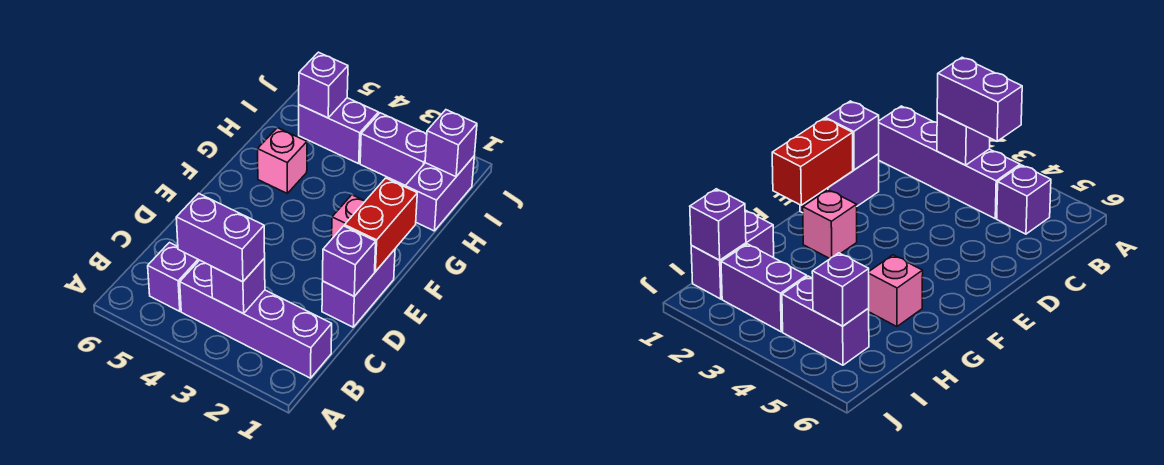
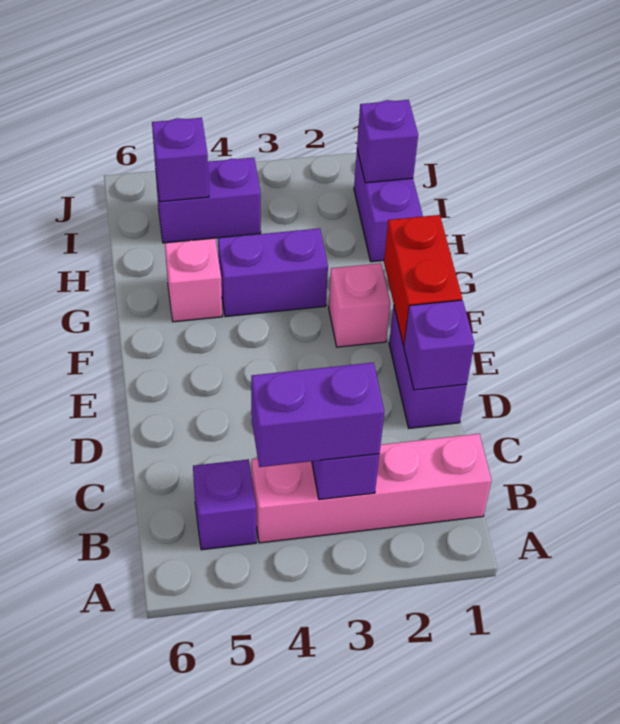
purple 1x4 brick [180,260,332,378] -> pink 1x4 brick [252,434,492,543]
purple 1x2 brick [360,113,427,186] -> purple 1x2 brick moved to [218,228,328,317]

